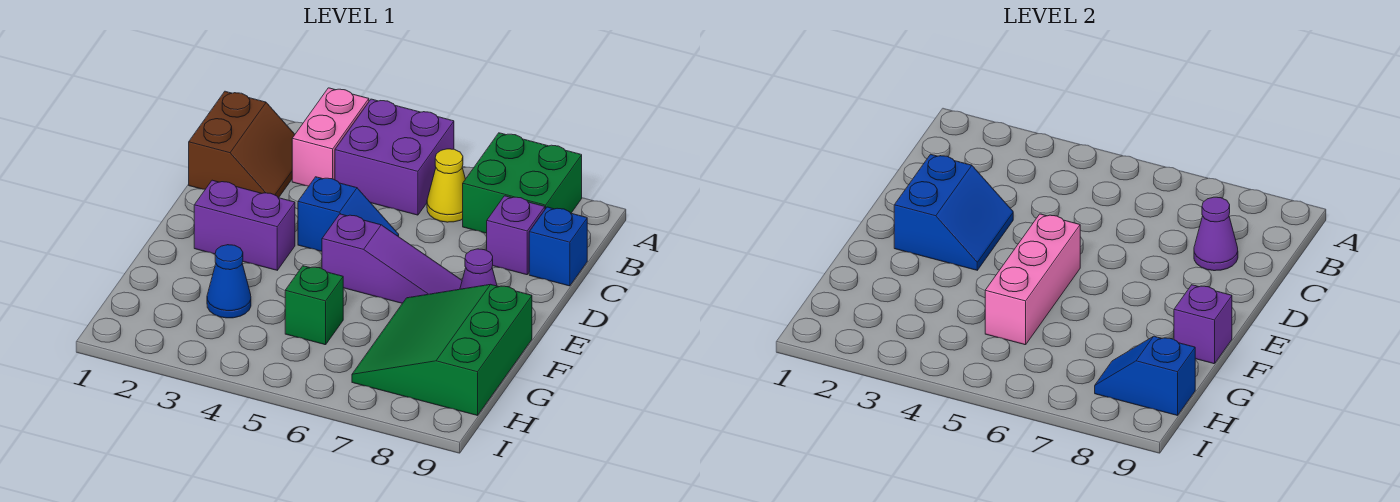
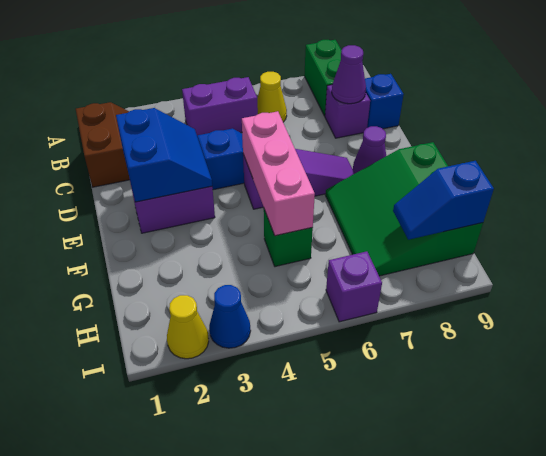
pink 1x2 brick [292,88,369,186] -> none
purple 2x2 brick [335,99,454,215] -> purple 1x2 brick [182,77,258,136]
green 2x2 brick [463,133,582,233] -> green 1x2 brick [304,40,341,116]
purple 1x1 brick [1174,285,1232,364] -> purple 1x1 brick moved to [326,251,382,322]
blue 1x1 cone [207,245,251,318] -> blue 1x1 cone moved to [209,285,251,348]
none -> yellow 1x1 cone [167,295,209,359]

